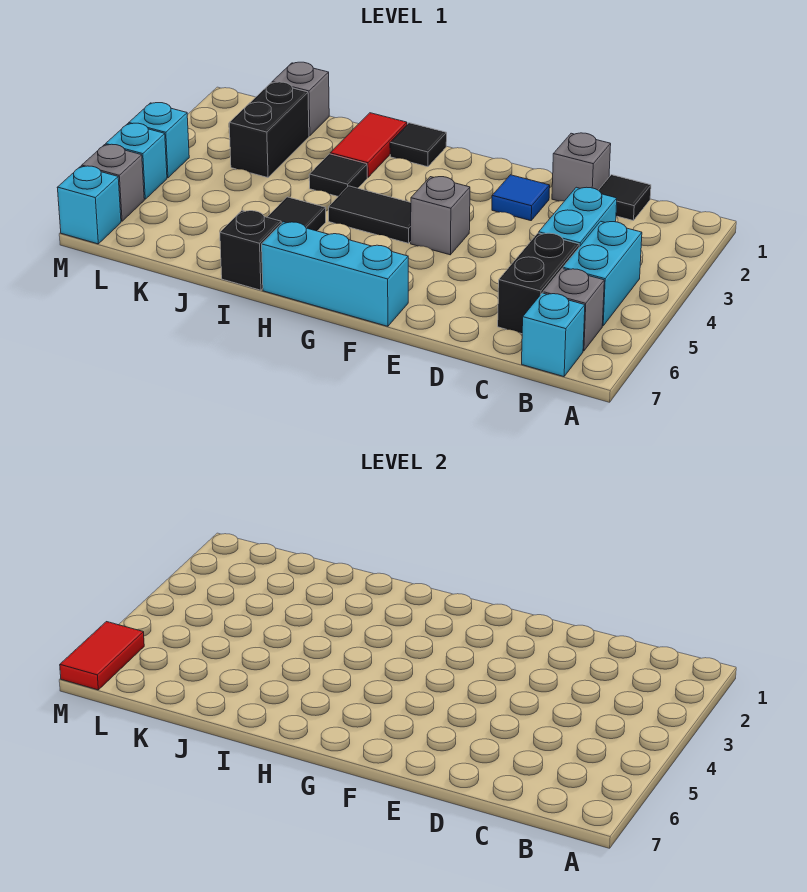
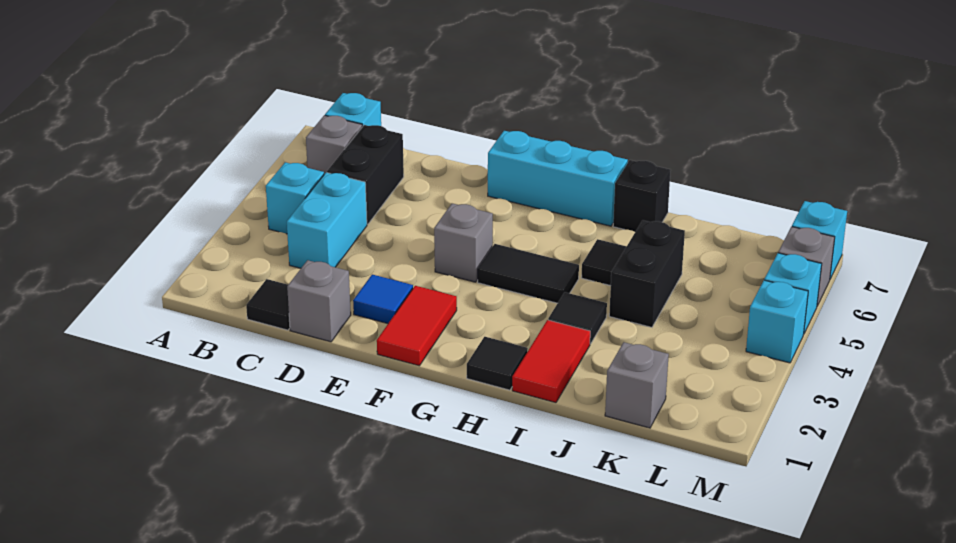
cyan 1x2 brick [563,221,642,326] -> cyan 1x1 brick [266,162,324,234]
black 1x2 brick [229,82,309,178] -> black 1x2 brick moved to [609,220,685,327]
red 1x2 tile [60,622,144,690] -> red 1x2 tile moved to [377,286,457,366]

